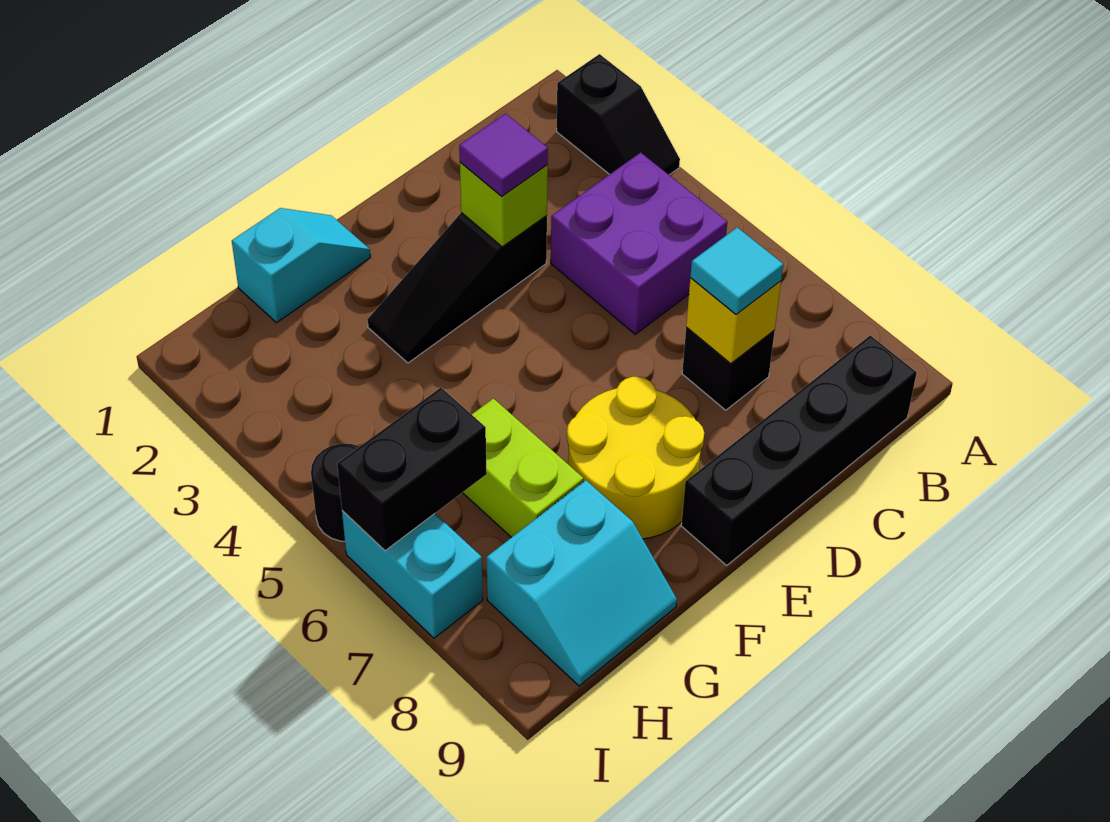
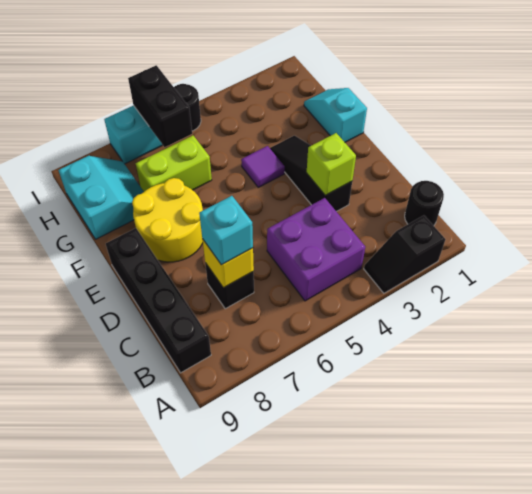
none -> black 1x1 round brick [405,181,444,226]
cyan 1x1 tile [690,227,783,315] -> cyan 1x1 brick [199,196,253,265]
purple 1x1 tile [459,114,548,197] -> purple 1x1 tile moved to [241,146,285,187]
cyan 1x2 slope [232,208,370,323] -> cyan 1x2 slope turned to [304,88,367,142]
cyan 2x2 slope [486,480,677,686] -> cyan 2x2 slope turned to [58,156,144,239]

